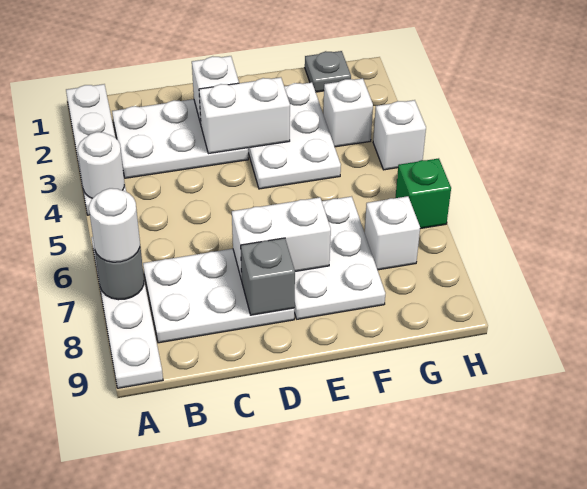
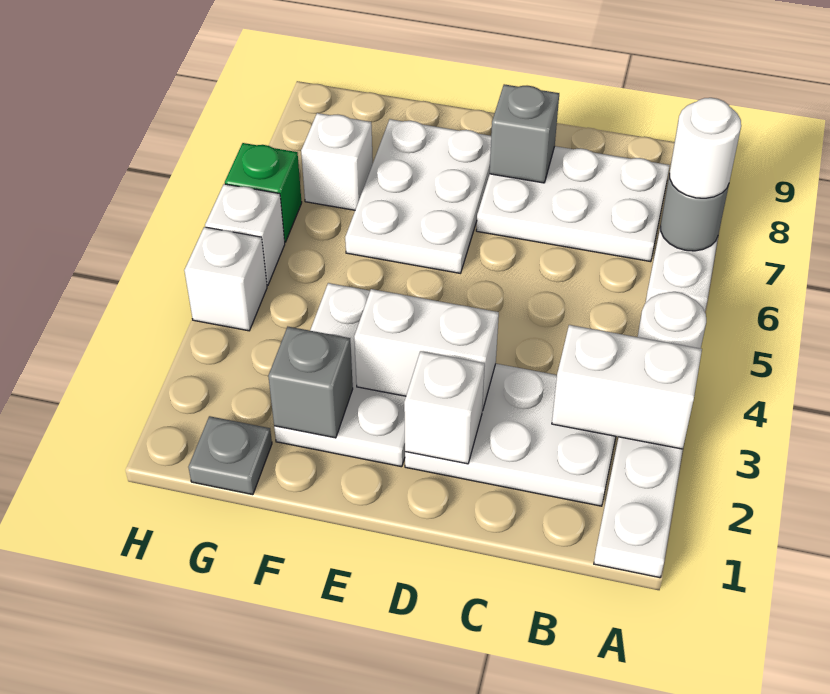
white 1x2 brick [232,197,331,280] -> white 1x2 brick moved to [552,325,702,449]
none -> grey 1x1 brick [268,327,353,438]
white 1x1 brick [323,78,373,147] -> white 1x1 brick moved to [205,184,285,286]

